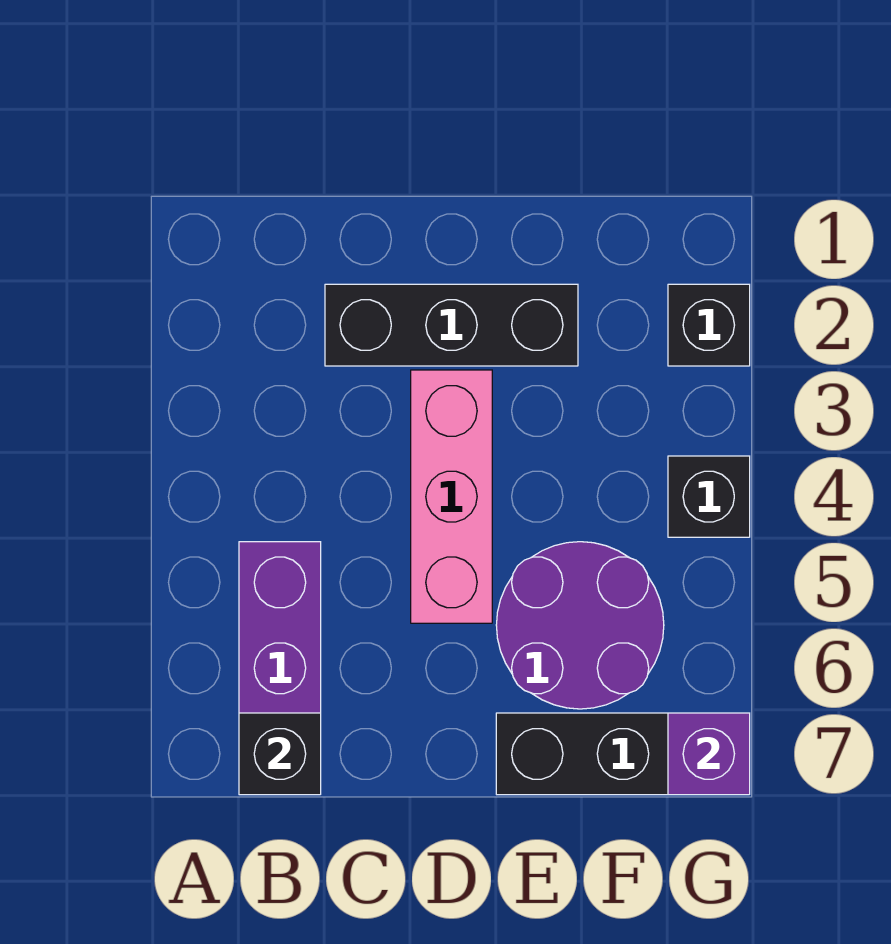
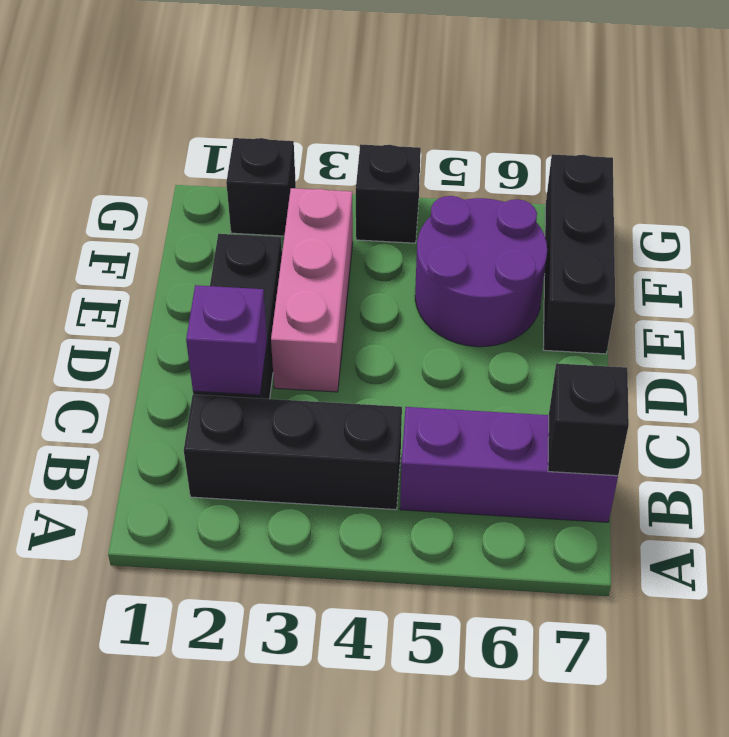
none -> black 1x3 brick [184,395,402,510]
pink 1x3 brick [411,370,492,623] -> pink 1x3 brick turned to [271,188,353,392]
purple 1x1 brick [668,713,750,795] -> purple 1x1 brick moved to [186,285,267,395]

